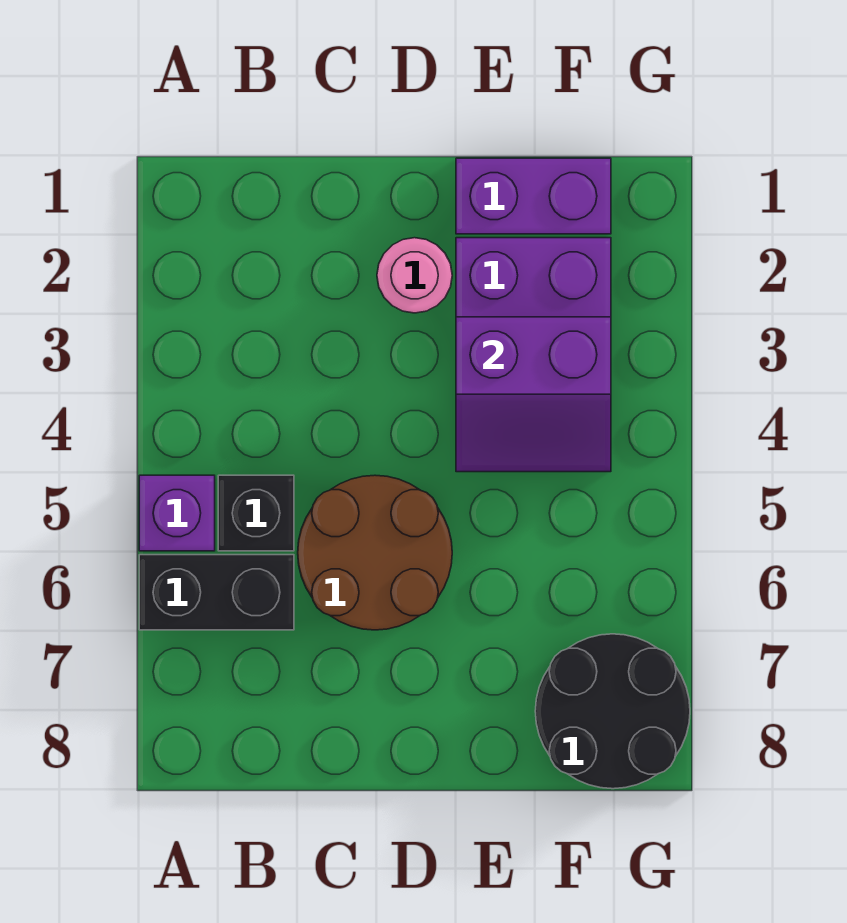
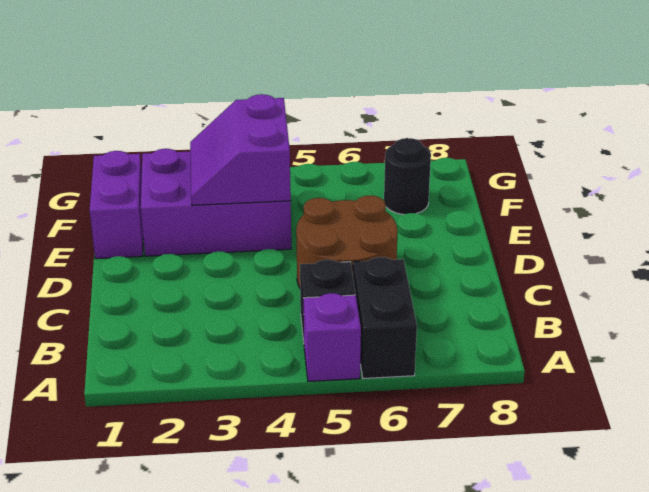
pink 1x1 round brick [377,238,452,313] -> none
purple 2x2 slope [456,317,611,472] -> purple 2x2 slope turned to [190,94,291,205]
black 2x2 round brick [535,634,690,789] -> black 1x1 round brick [384,138,431,214]

